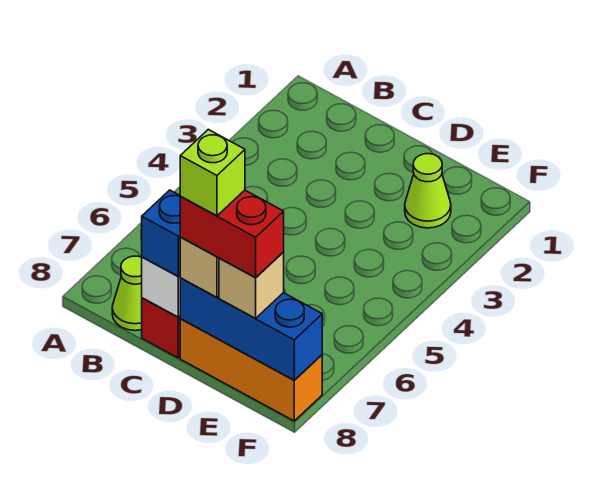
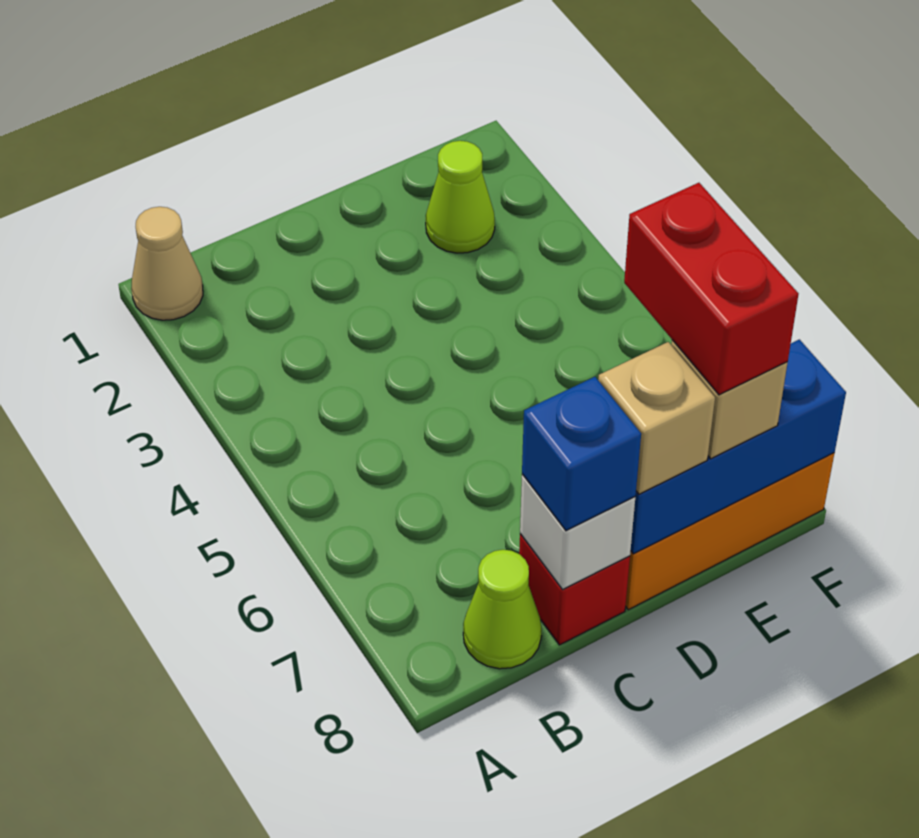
none -> tan 1x1 cone [131,207,203,320]
red 1x2 brick [180,190,284,278] -> red 1x2 brick turned to [624,183,798,395]
lime 1x1 brick [180,129,245,216] -> none

